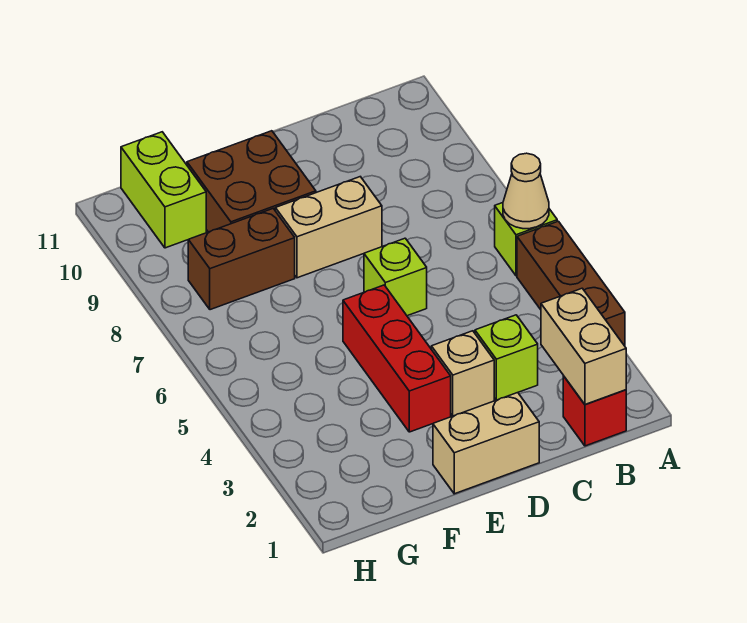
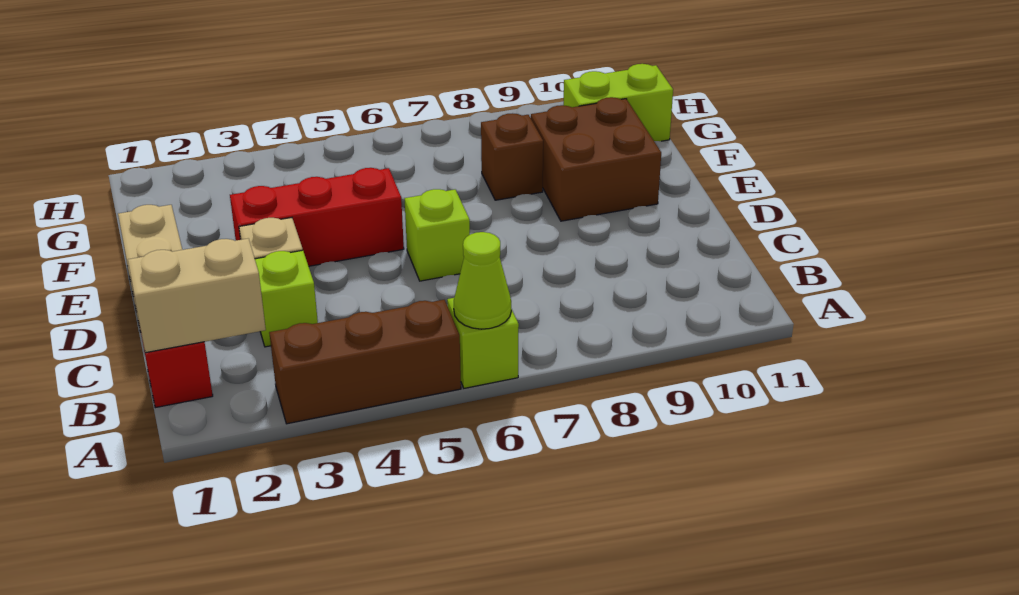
tan 1x1 cone [503,153,549,229] -> lime 1x1 cone [454,232,511,329]
tan 1x2 brick [275,177,382,278] -> none
brown 1x2 brick [188,209,295,310] -> brown 1x1 brick [481,113,543,200]

